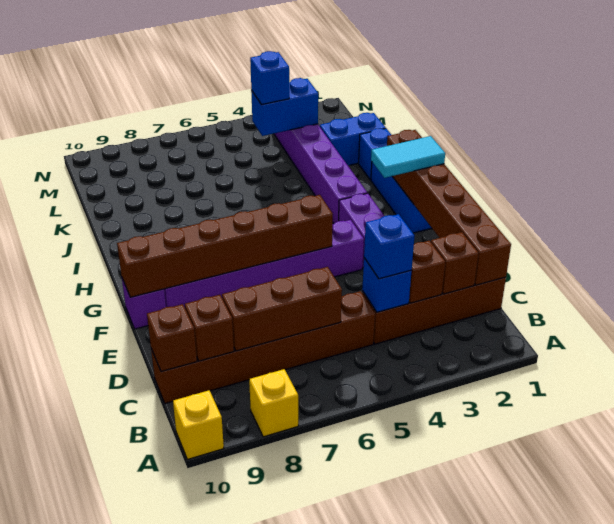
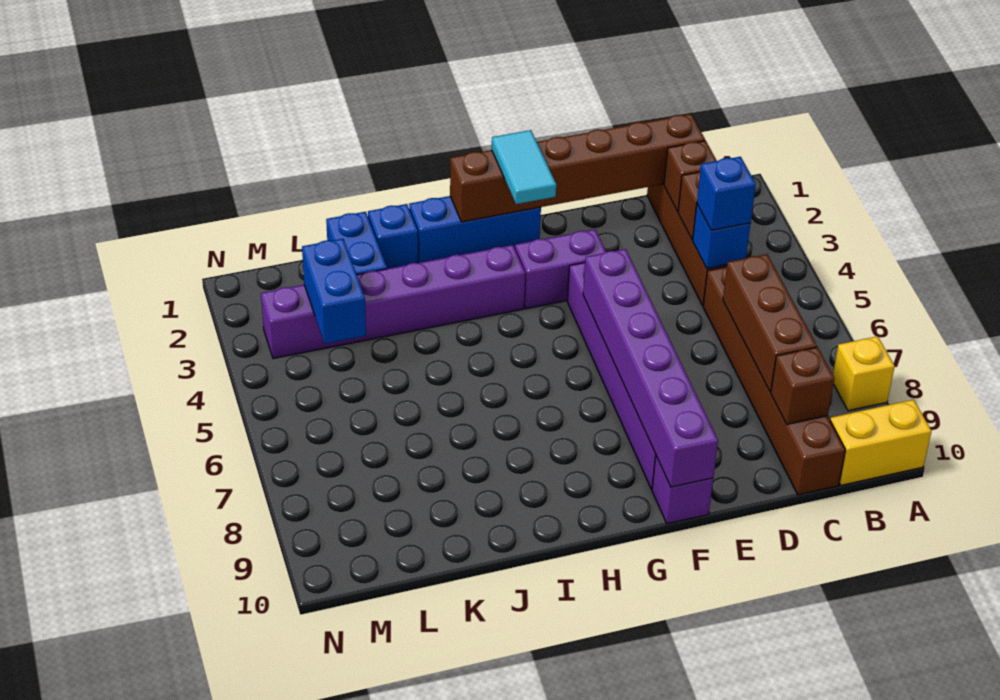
yellow 1x1 brick [173,390,224,460] -> yellow 1x2 brick [830,400,932,485]
brown 1x1 brick [147,304,197,372] -> none
brown 1x6 brick [117,195,333,297] -> purple 1x6 brick [583,249,718,487]
blue 1x1 brick [250,51,289,105] -> none

